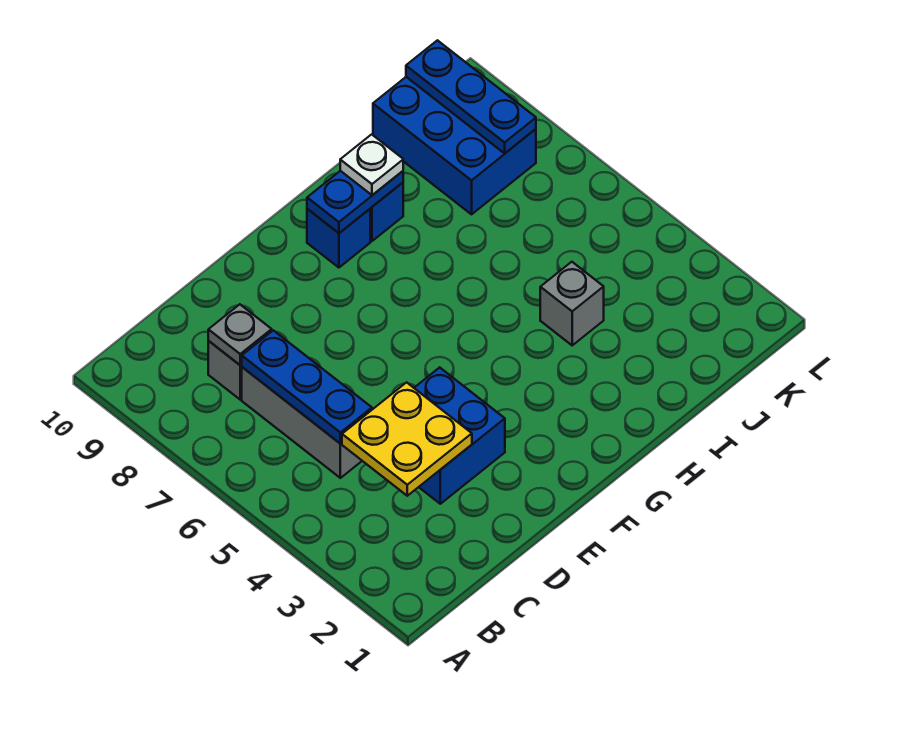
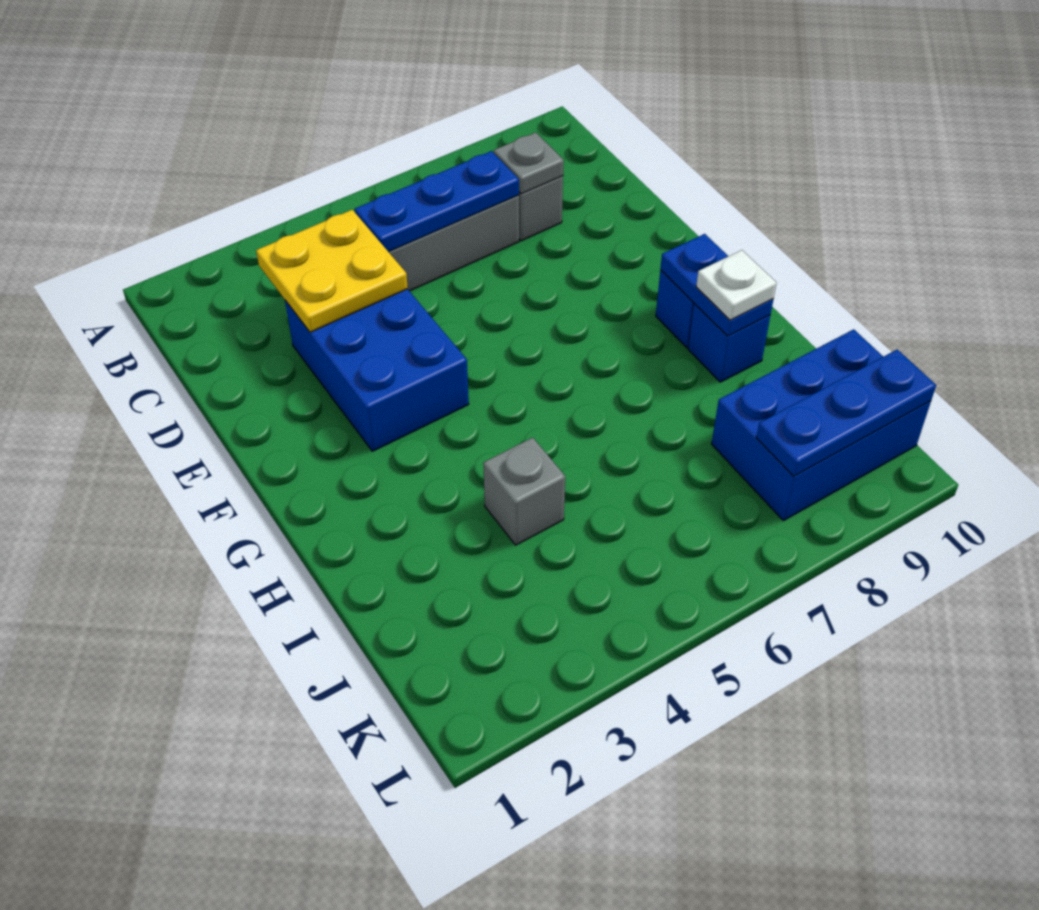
blue 2x2 brick [414,367,505,504] -> blue 2x3 brick [285,289,469,451]

